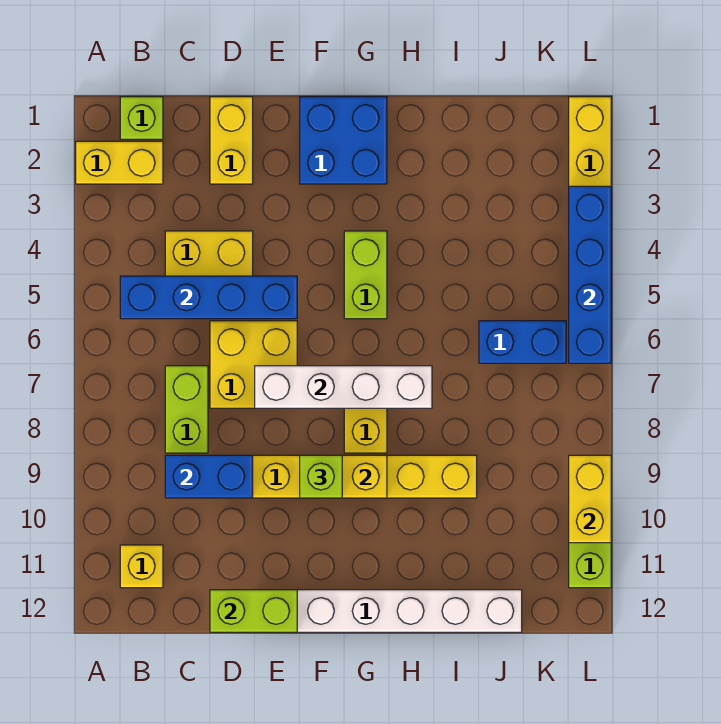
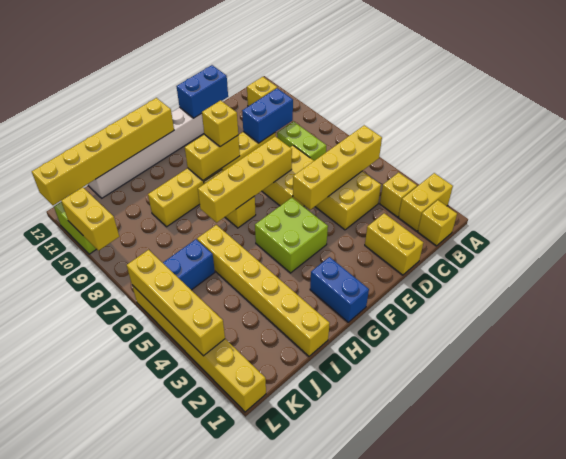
lime 1x1 brick [120,97,163,139] -> yellow 1x1 brick [418,200,457,246]
none -> yellow 1x1 brick [380,172,417,217]
blue 1x4 brick [120,276,297,319] -> yellow 1x4 brick [293,125,382,210]
lime 1x2 brick [210,590,297,632] -> blue 1x2 brick [176,65,228,118]
white 1x4 brick [255,366,432,408] -> yellow 1x4 brick [198,136,292,223]
blue 2x2 brick [300,97,387,184] -> blue 1x2 brick [310,257,369,322]
lime 1x1 brick [300,455,342,498] -> yellow 1x1 brick [202,100,238,147]
lime 1x2 brick [344,231,387,319] -> lime 2x2 brick [255,198,328,273]
none -> yellow 1x6 brick [32,98,174,205]
none -> yellow 1x6 brick [197,225,330,356]
blue 1x4 brick [569,186,611,363] -> yellow 1x4 brick [127,250,225,356]

